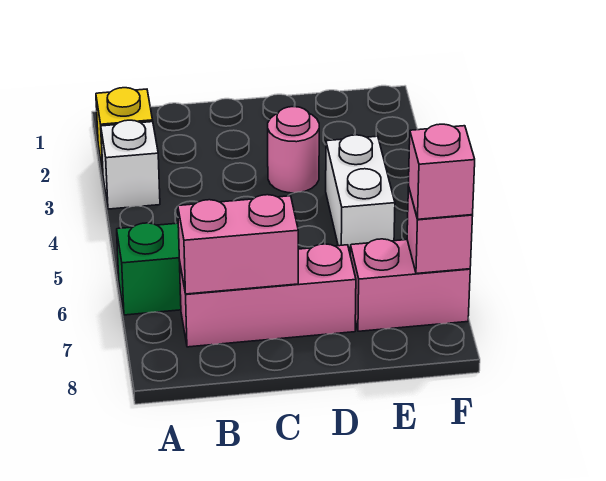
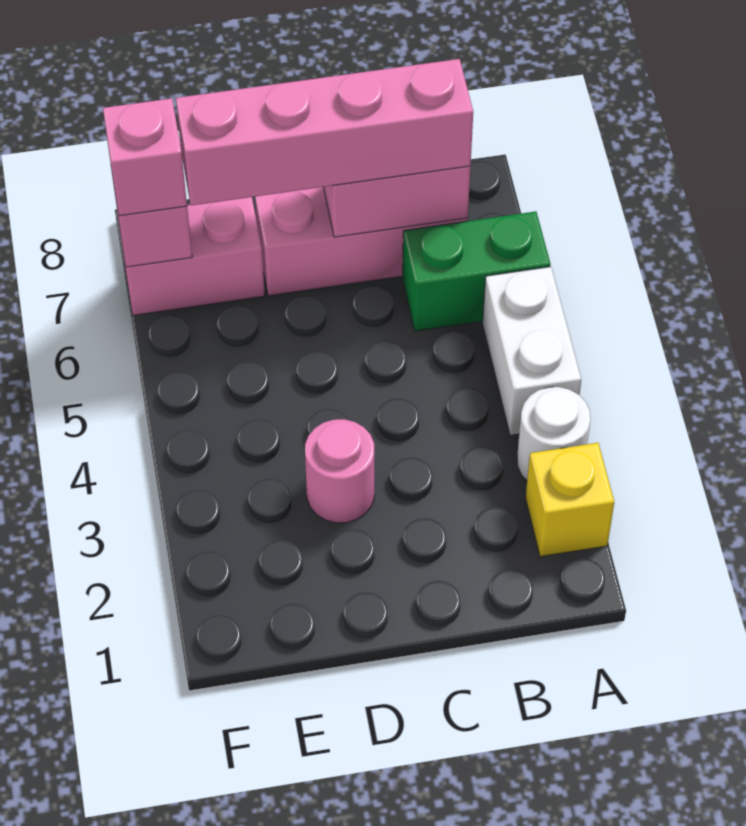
white 1x1 brick [101,120,160,209] -> white 1x1 round brick [517,387,591,481]
none -> pink 1x4 brick [176,59,473,205]
white 1x2 brick [326,135,395,252] -> white 1x2 brick moved to [483,267,581,435]

